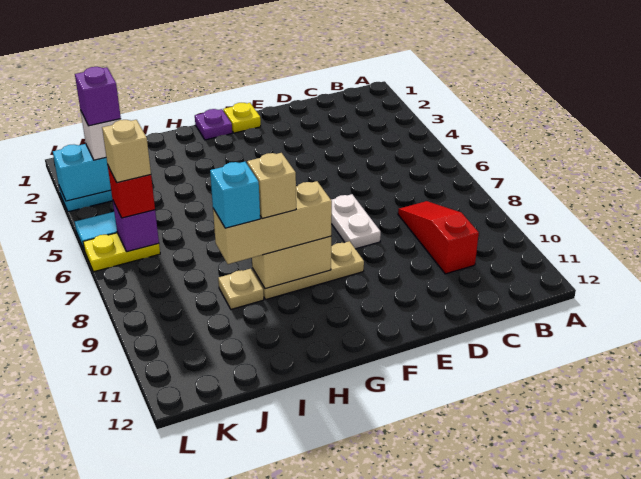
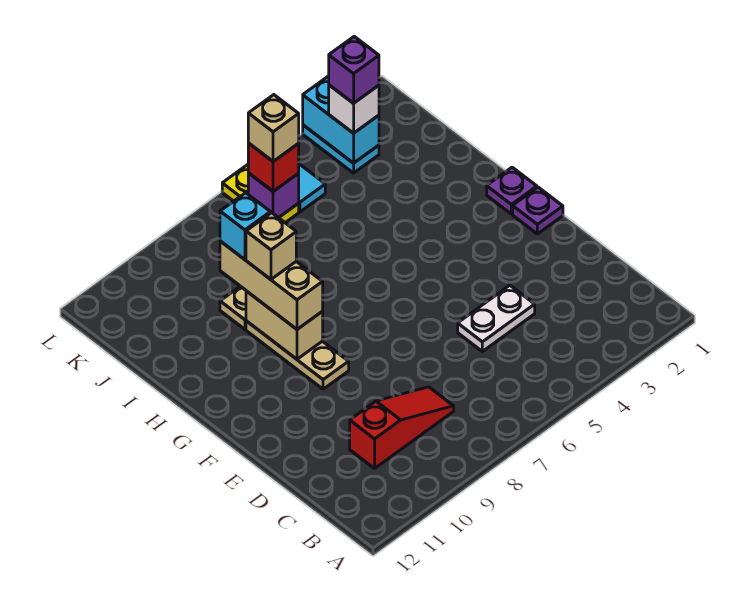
white 1x2 plate [331,194,381,249] -> white 1x2 plate moved to [458,285,535,351]
yellow 1x1 plate [223,103,261,133] -> purple 1x1 plate [513,187,563,234]

